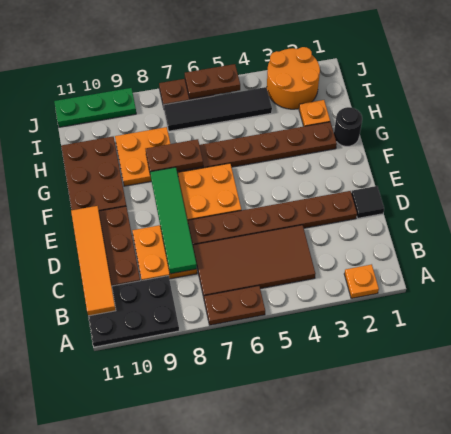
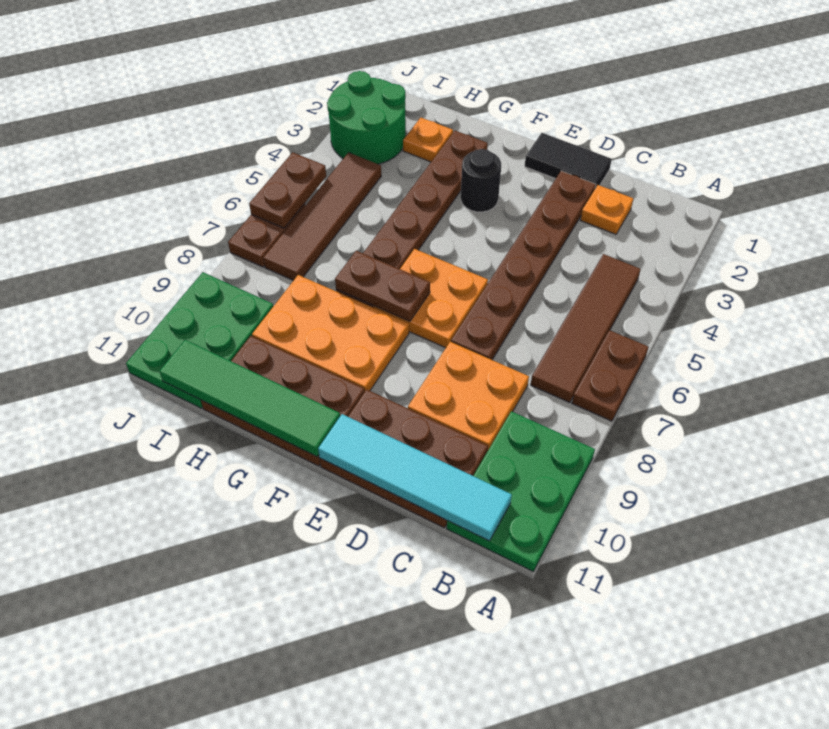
orange 1x1 plate [344,264,379,298] -> orange 1x1 plate moved to [581,185,633,234]
black 2x3 plate [88,276,179,347] -> green 2x3 plate [447,411,595,572]
brown 2x4 tile [193,225,315,297] -> brown 1x4 tile [531,254,641,403]
orange 1x4 tile [71,206,116,316] -> cyan 1x4 tile [318,414,512,541]
green 1x4 tile [150,167,197,274] -> green 1x4 tile moved to [160,340,340,457]
black 1x1 tile [351,186,384,218] -> black 1x2 tile [525,133,612,188]
black 1x1 round brick [334,107,362,146] -> black 1x1 round brick moved to [461,149,501,212]
brown 1x2 plate [146,139,203,172] -> brown 1x2 plate turned to [335,251,430,322]
orange 2x2 plate [115,127,170,186] -> orange 2x3 plate [252,275,409,391]
orange 2x2 round brick [267,47,320,109] -> green 2x2 round brick [327,71,406,164]
black 1x4 tile [164,87,272,131] -> brown 1x4 tile [263,153,381,281]
green 1x3 plate [54,88,136,127] -> green 2x3 plate [126,272,273,408]

